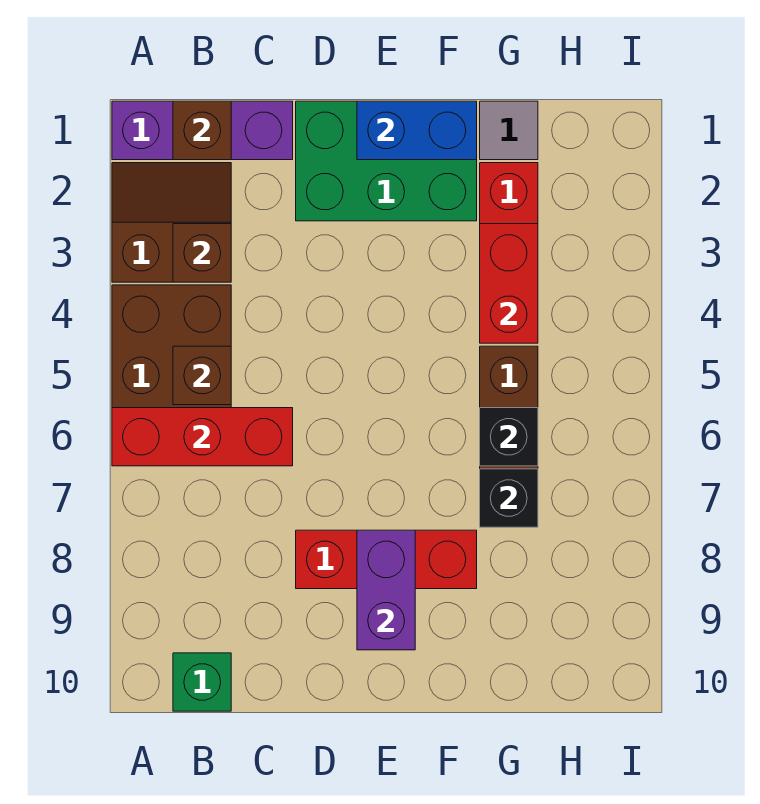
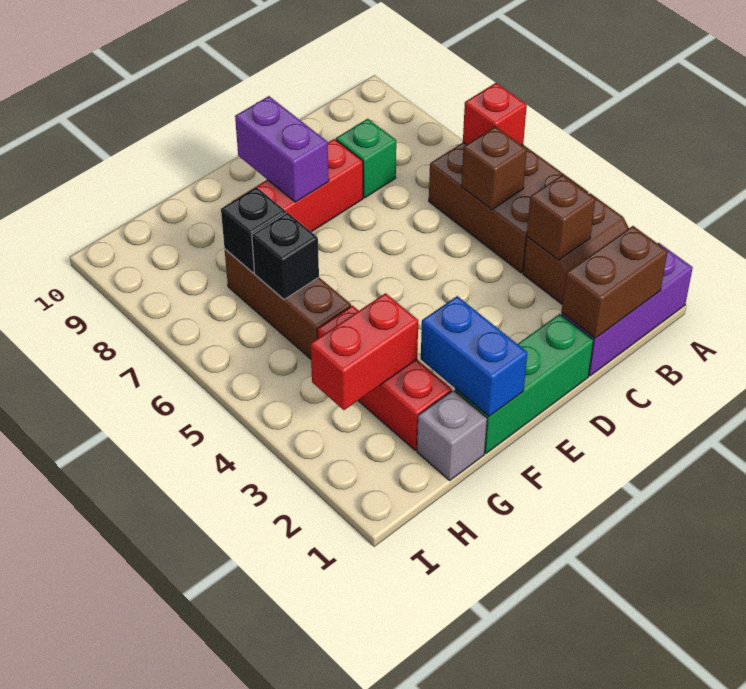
red 1x3 brick [112,408,293,466] -> red 1x1 brick [463,83,527,145]
brown 1x1 brick [173,101,231,160] -> brown 1x2 brick [562,226,668,338]
green 1x1 brick [173,653,231,711] -> green 1x1 brick moved to [336,119,396,198]
green 2x3 brick [296,101,477,221] -> green 1x3 brick [455,314,594,453]
blue 1x2 brick [357,101,477,160] -> blue 1x2 brick turned to [421,296,527,416]
grey 1x1 tile [480,101,538,160] -> grey 1x1 brick [417,390,487,480]
red 1x2 brick [480,224,538,343] -> red 1x2 brick turned to [311,293,418,410]

